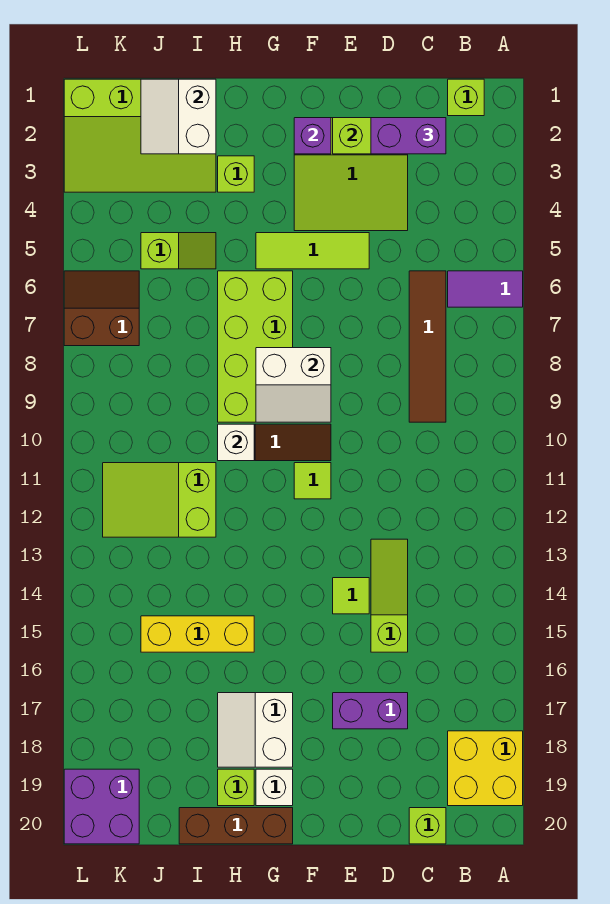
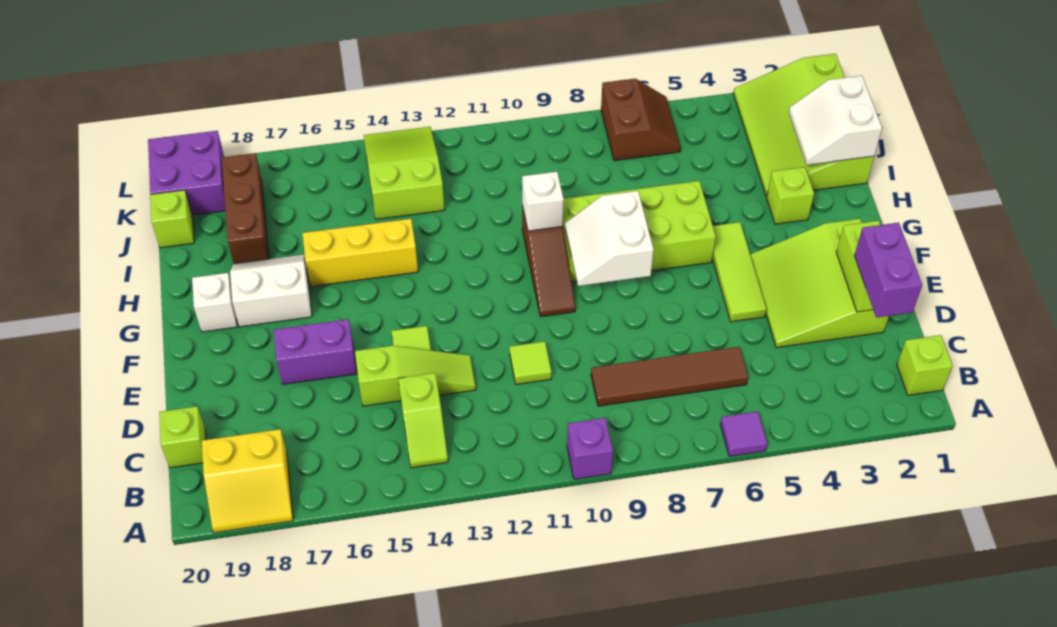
purple 1x2 tile [448,271,523,307] -> purple 1x1 tile [720,412,767,456]
yellow 2x2 brick [448,731,523,806] -> yellow 2x2 slope [202,429,293,533]
purple 1x2 brick [333,693,408,729] -> purple 1x2 brick turned to [274,319,357,384]
purple 1x1 brick [294,118,331,154] -> purple 1x1 brick moved to [567,418,613,479]
lime 1x1 tile [294,463,331,499] -> lime 1x1 tile moved to [510,341,551,384]
brown 1x3 brick [179,808,293,844] -> brown 1x3 brick moved to [222,153,269,264]
yellow 1x3 brick [141,616,254,652] -> yellow 1x3 brick turned to [303,219,418,287]
lime 1x1 brick [218,769,254,806] -> lime 1x1 brick moved to [150,190,194,248]
white 2x2 slope [141,79,216,154] -> white 2x2 slope turned to [789,76,882,165]
lime 1x2 slope [141,233,216,269] -> lime 1x2 slope moved to [398,373,448,468]
lime 2x3 slope [103,463,216,537] -> lime 2x3 slope moved to [364,127,445,219]

